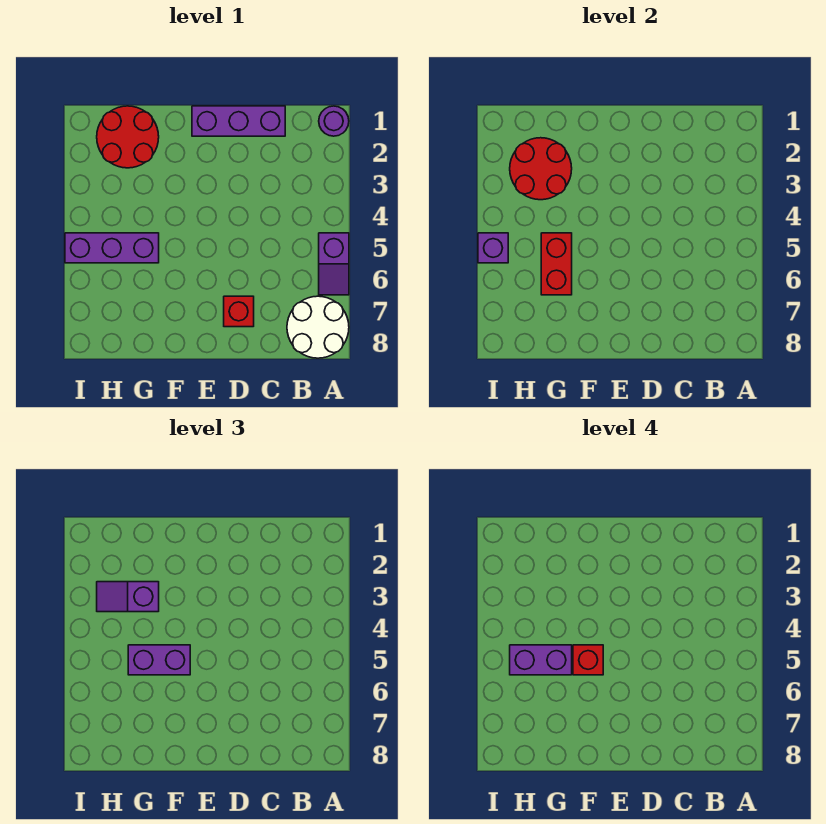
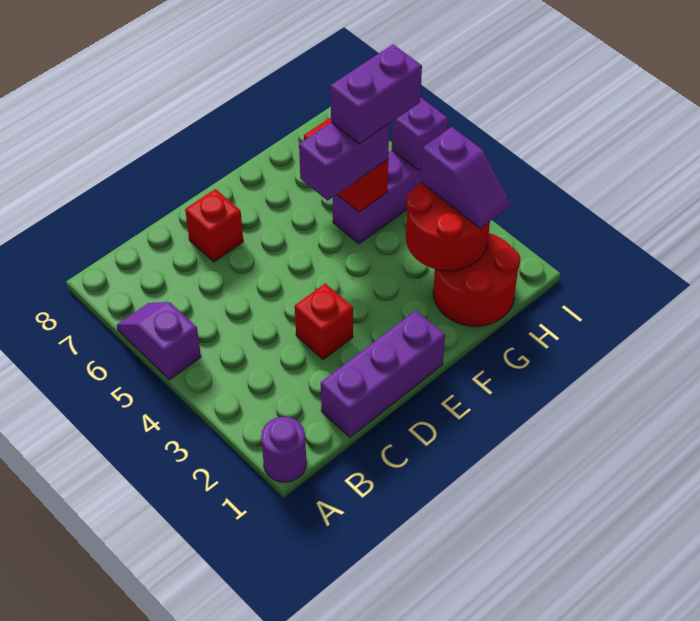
white 2x2 round brick [287,296,349,358] -> none
red 1x1 brick [573,645,603,675] -> red 1x1 brick moved to [295,283,353,360]
purple 1x2 slope [97,582,159,612] -> purple 1x2 slope turned to [421,127,510,228]

